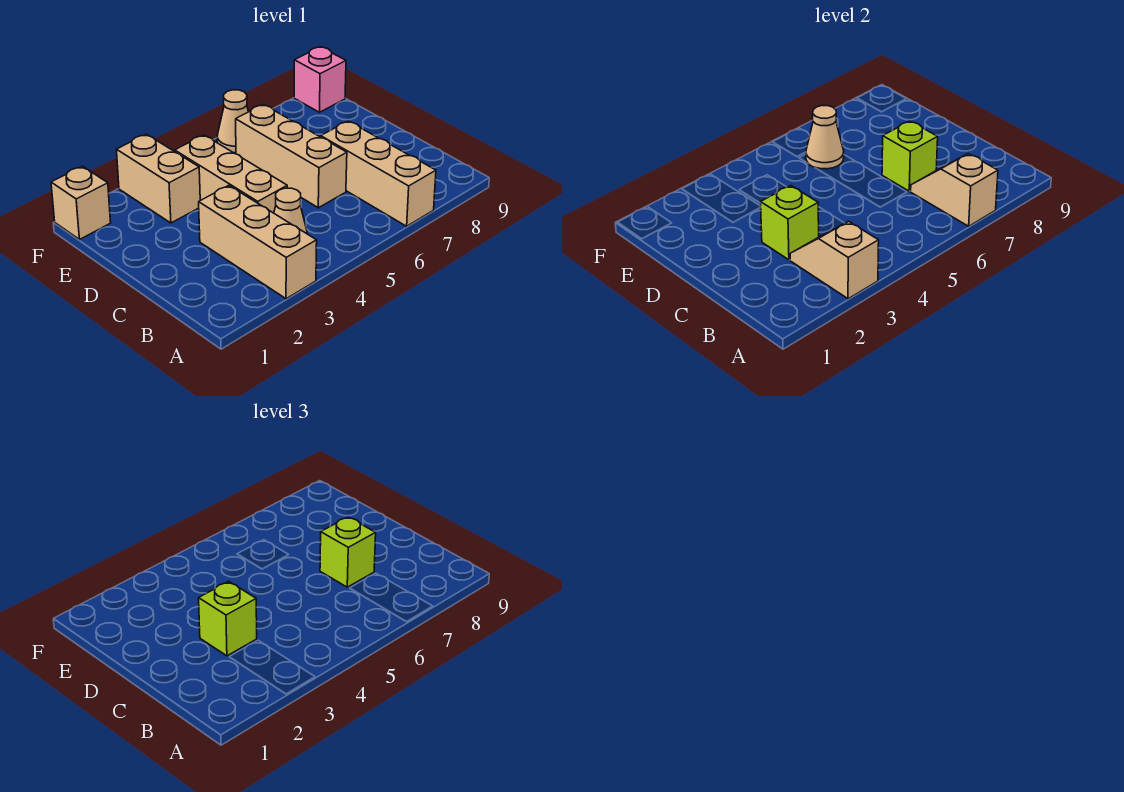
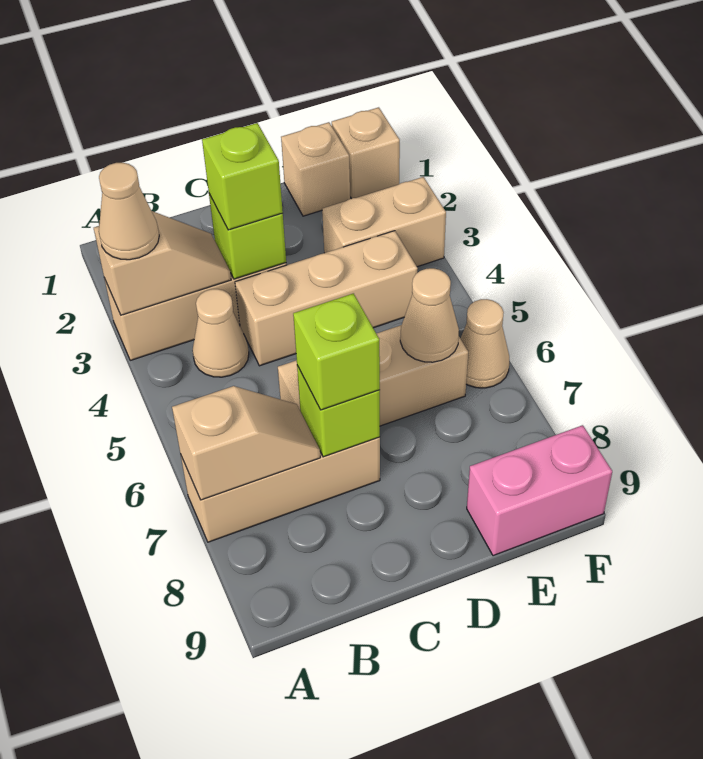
none -> tan 1x1 cone [99,163,159,260]
none -> tan 1x1 brick [281,122,350,216]
pink 1x1 brick [294,47,346,112] -> pink 1x2 brick [467,425,612,556]

